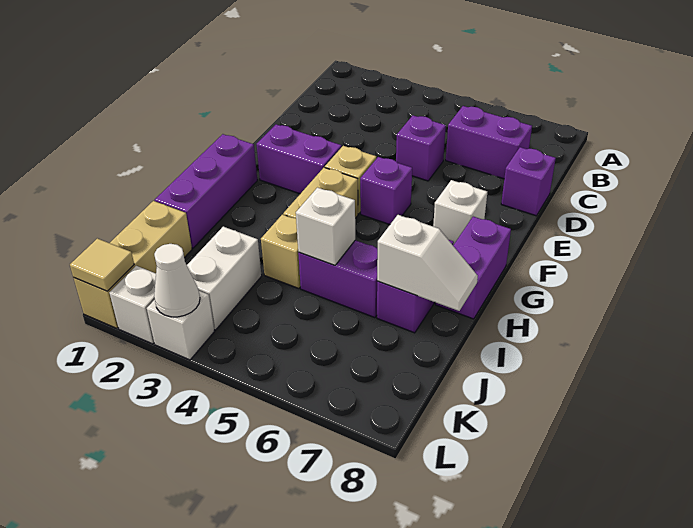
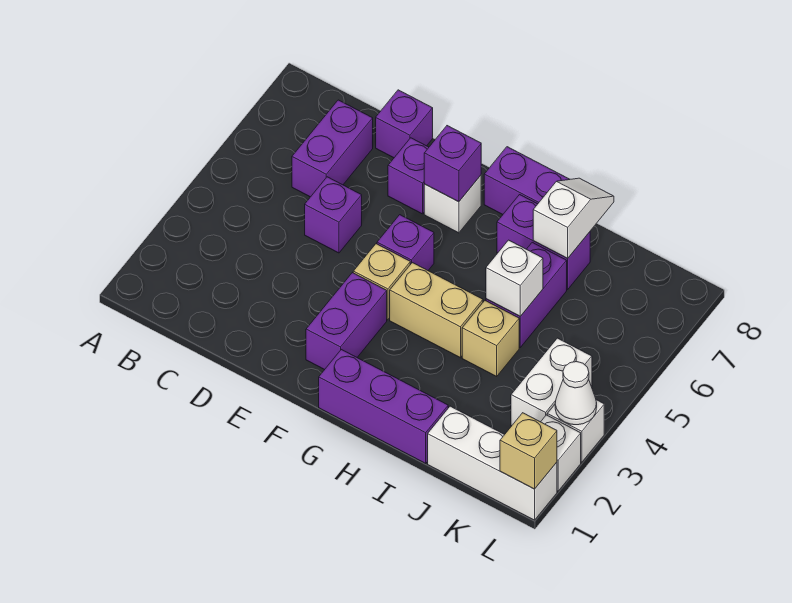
none -> purple 1x1 brick [388,138,429,214]
none -> purple 1x1 brick [424,126,481,202]
tan 1x3 brick [74,201,192,328] -> white 1x3 brick [428,406,557,520]
white 1x2 brick [187,227,262,330] -> white 1x2 brick turned to [511,338,592,426]
tan 1x1 tile [70,238,134,291] -> tan 1x1 brick [500,413,557,489]

